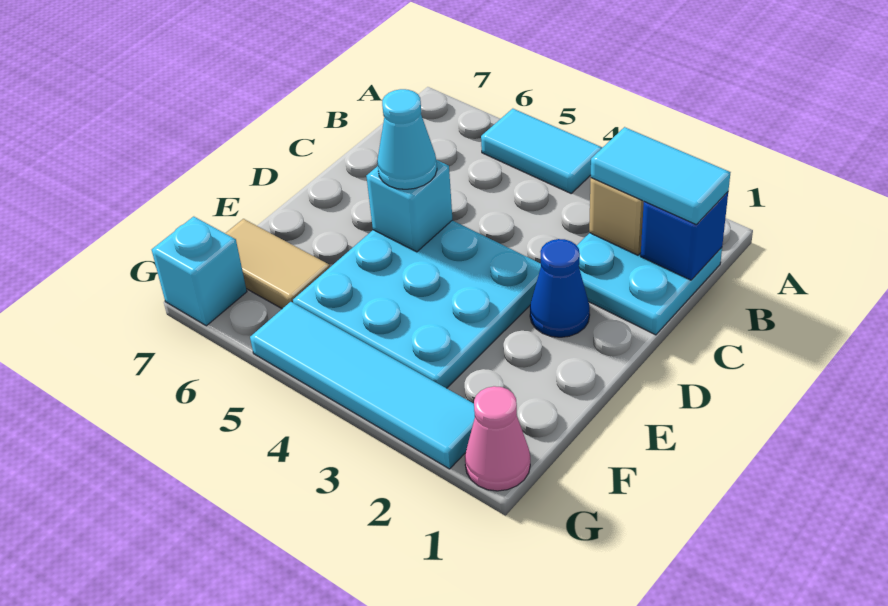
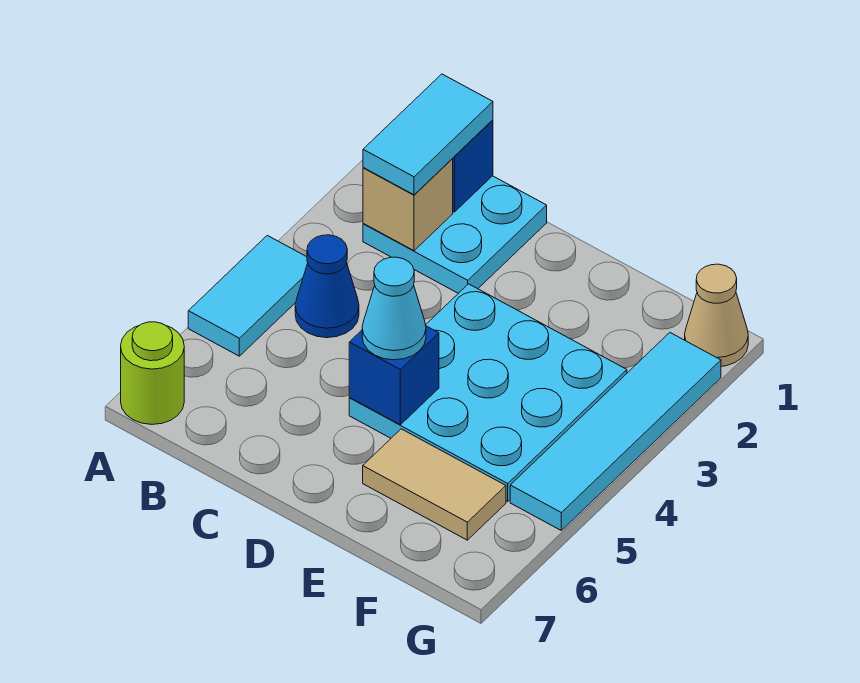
none -> lime 1x1 round brick [121,322,184,424]
blue 1x1 cone [530,239,590,337] -> blue 1x1 cone moved to [295,235,359,338]
cyan 1x1 brick [366,160,453,252] -> blue 1x1 brick [349,326,439,425]
tan 1x2 tile [225,219,330,309] -> tan 1x2 tile turned to [363,429,506,540]
pink 1x1 cone [465,386,530,491] -> tan 1x1 cone [685,264,748,366]
cyan 1x1 brick [152,217,247,326] -> none

